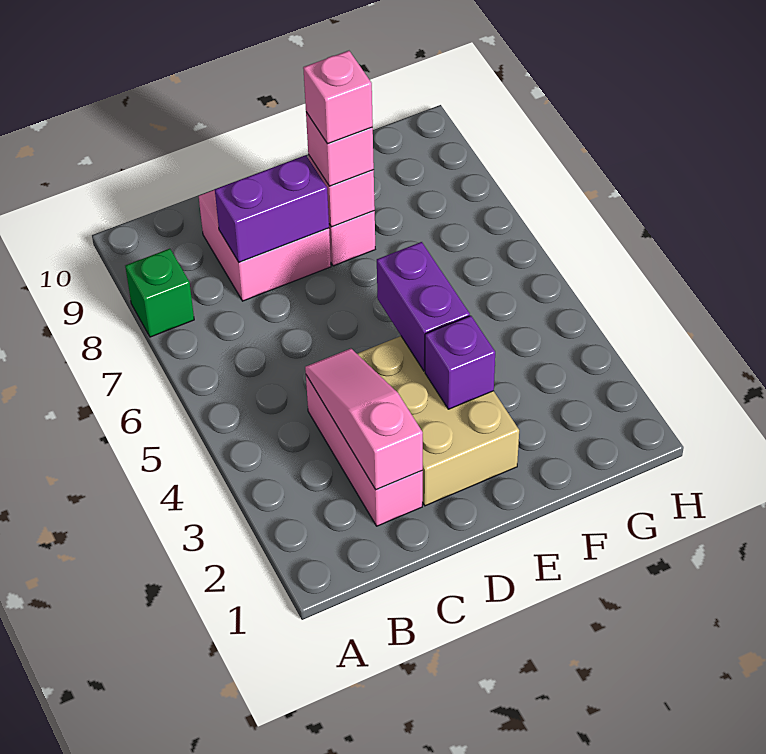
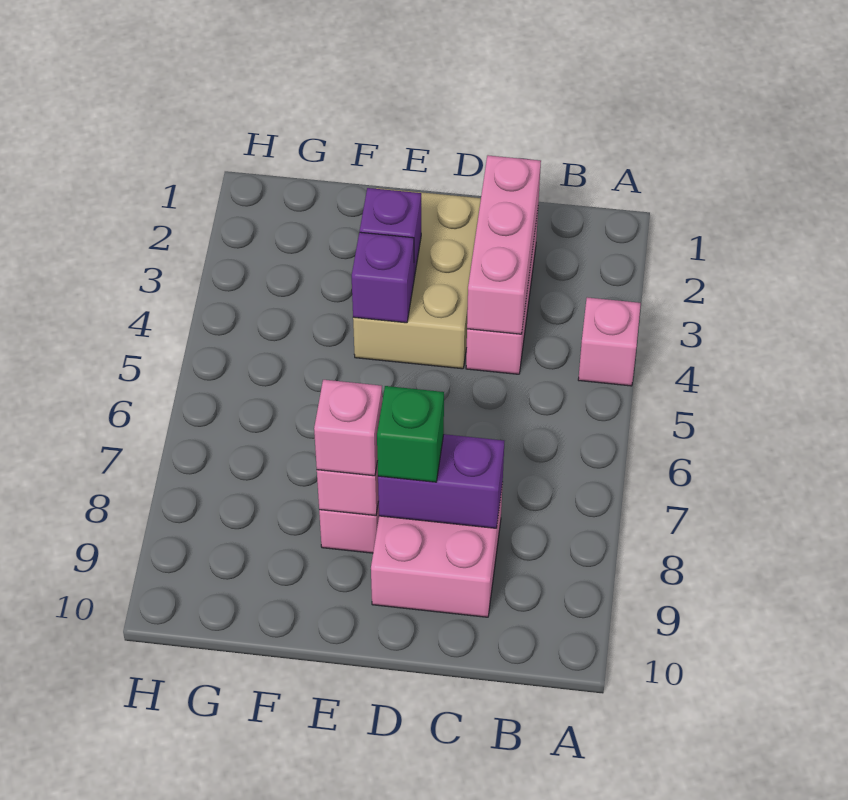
green 1x1 brick [125,249,194,337] -> green 1x1 brick moved to [377,386,444,482]
pink 1x3 slope [305,349,423,490] -> pink 1x3 brick [467,155,541,334]
purple 1x2 brick [377,242,470,371] -> purple 1x1 brick [352,232,414,323]
pink 1x1 brick [303,51,373,144] -> pink 1x1 brick moved to [578,297,641,386]

